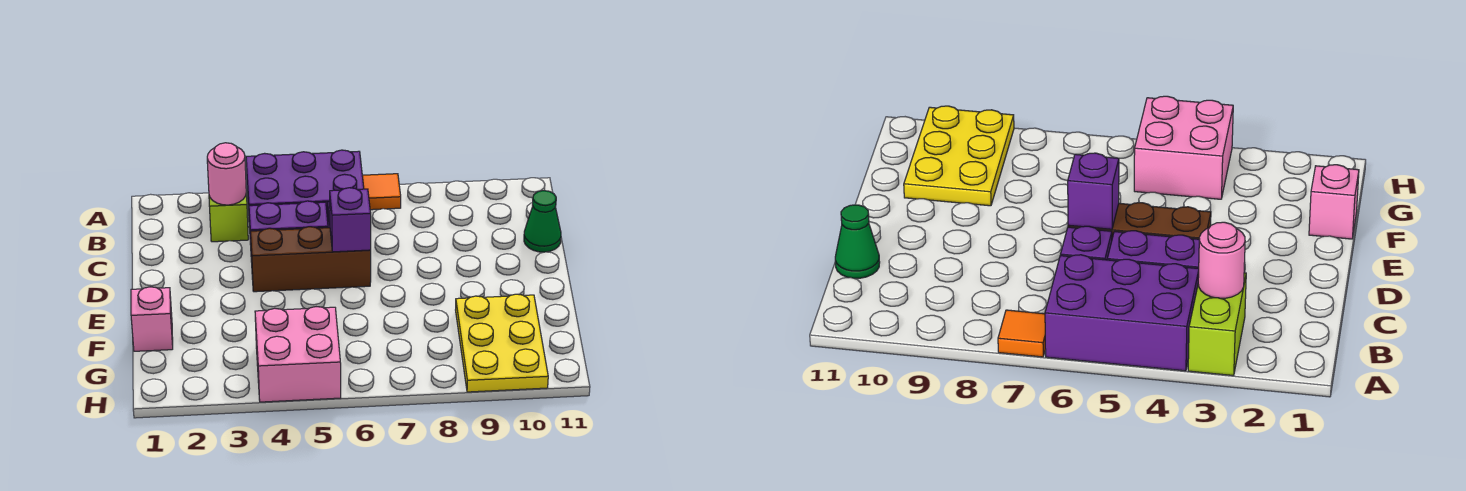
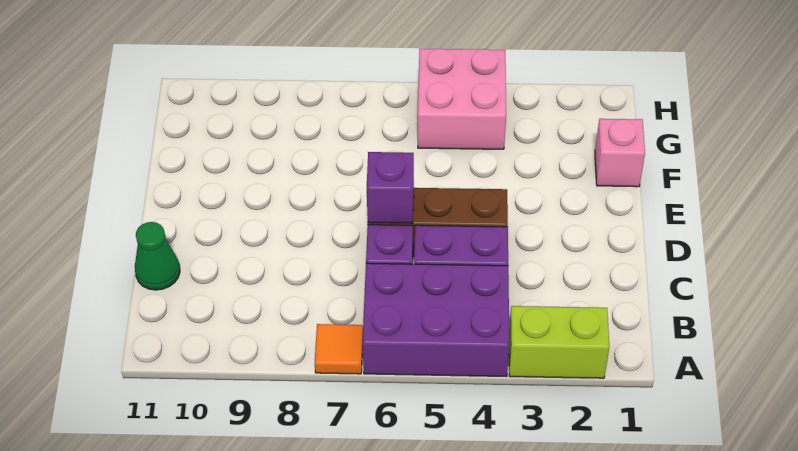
lime 1x2 brick [209,196,248,242] -> lime 1x2 brick turned to [509,306,609,378]
pink 1x1 round brick [207,143,246,205] -> none
yellow 2x3 plate [456,294,548,392] -> none

